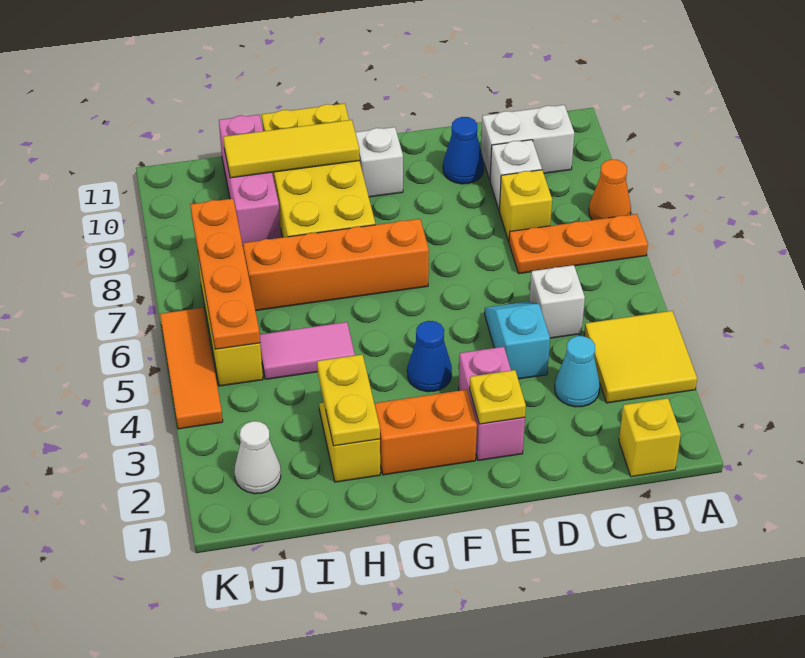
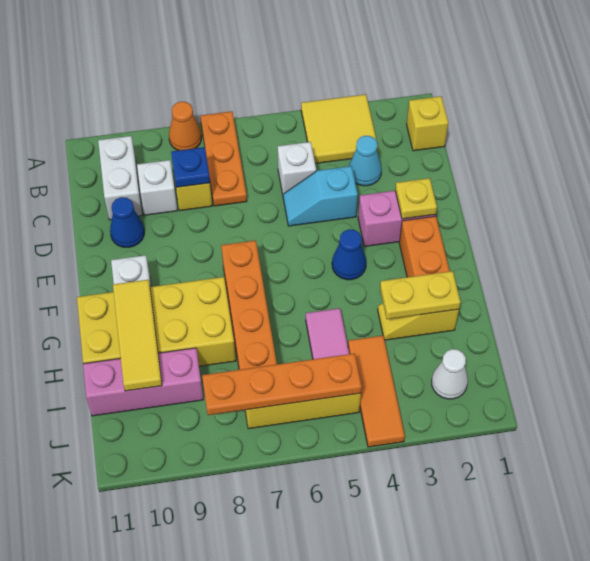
none -> blue 1x1 plate [171,147,210,187]
orange 1x3 tile [160,308,223,429] -> orange 1x3 tile turned to [348,336,405,447]

